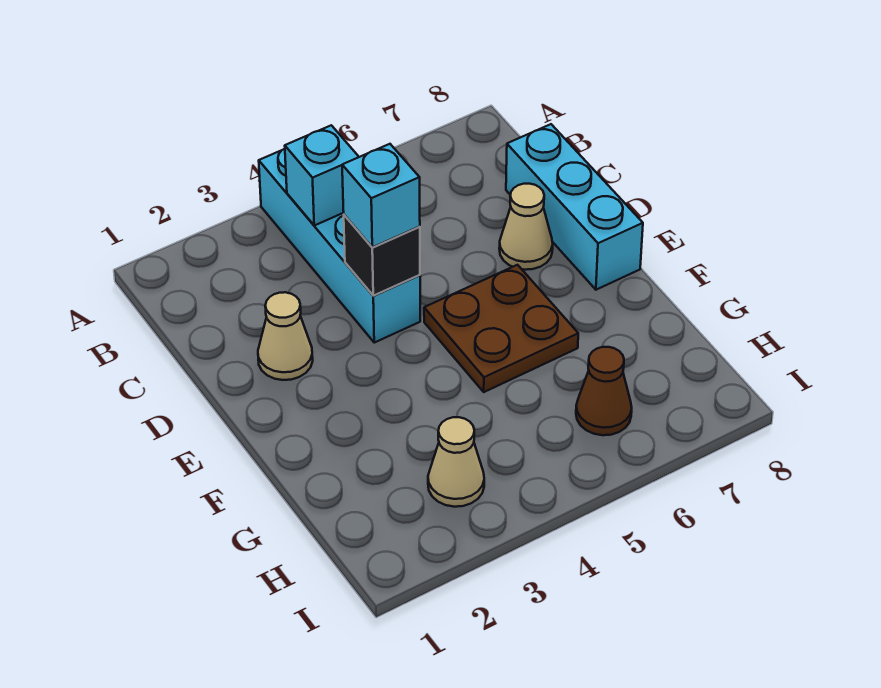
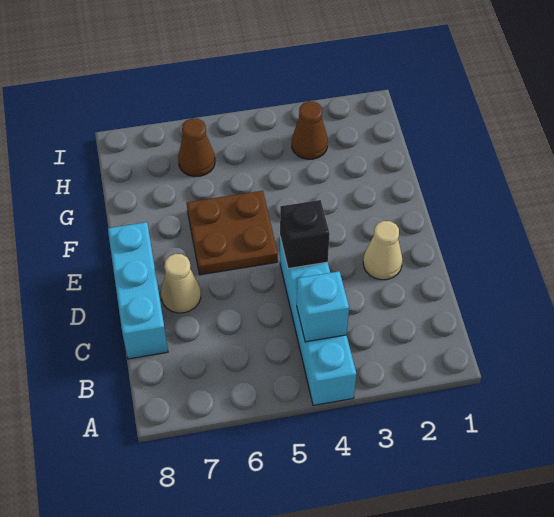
cyan 1x1 brick [342,144,420,247] -> none
tan 1x1 cone [428,417,484,507] -> brown 1x1 cone [292,101,328,159]

